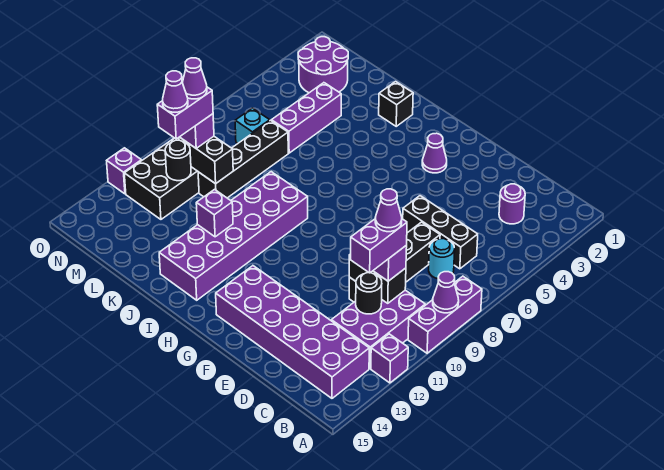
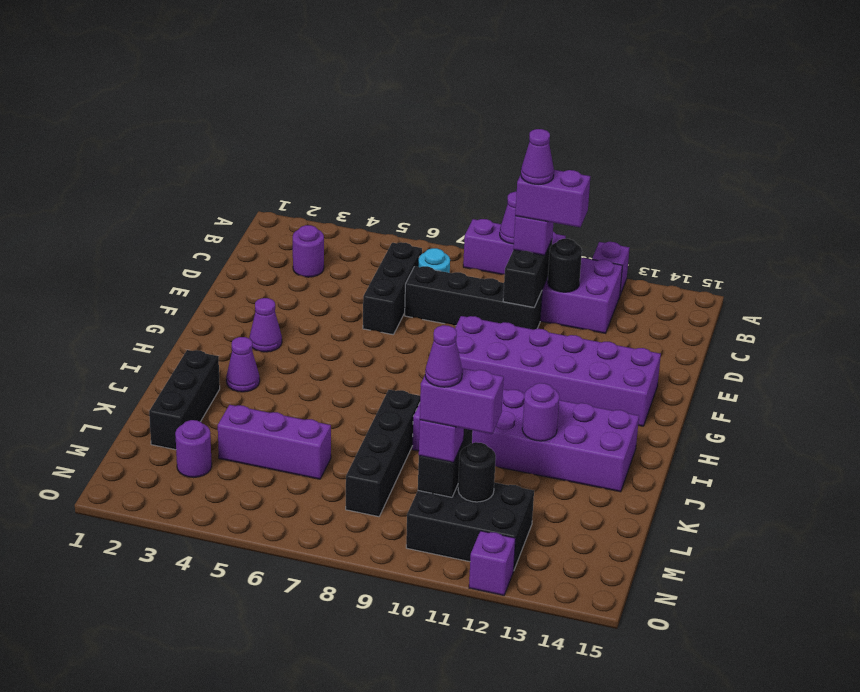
purple 2x6 brick [216,266,369,398] -> purple 2x6 brick turned to [455,316,661,426]
black 1x1 brick [379,82,413,126] -> black 1x3 brick [149,350,220,450]
purple 1x1 brick [196,190,233,237] -> purple 1x1 round brick [522,383,559,441]
black 1x4 brick [198,120,288,198] -> black 1x4 brick turned to [346,390,420,517]
purple 2x2 round brick [298,37,348,93] -> purple 1x1 round brick [175,420,212,478]
cyan 1x1 brick [235,108,270,143] -> none
purple 1x1 cone [163,71,188,112] -> purple 1x1 cone moved to [226,337,260,392]

